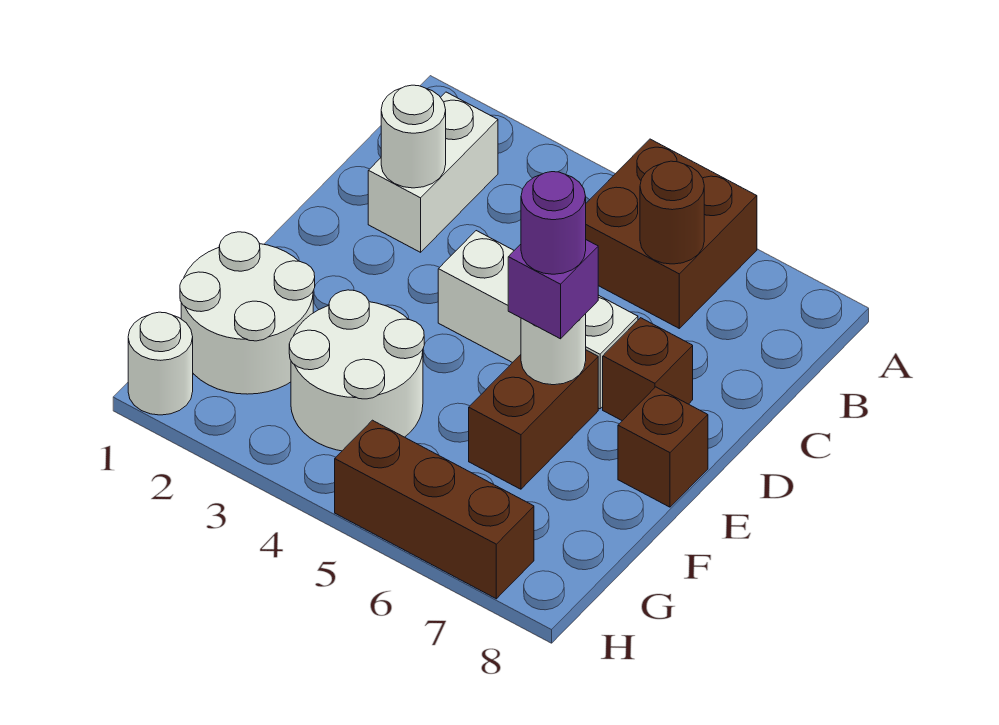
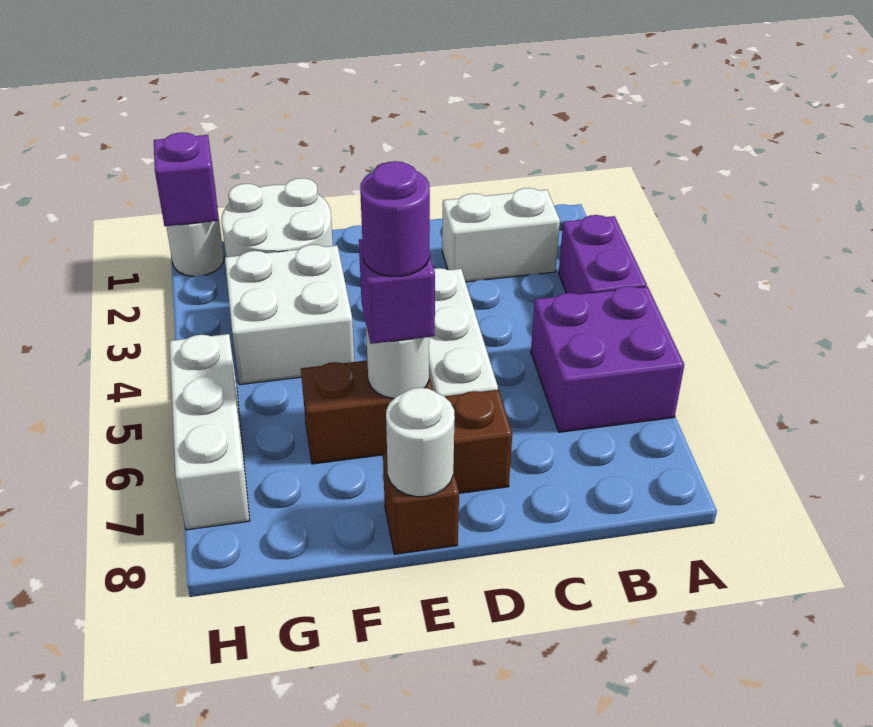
none -> purple 1x2 brick [559,215,647,294]
brown 2x2 brick [586,139,757,328] -> purple 2x2 brick [531,286,684,432]
brown 1x1 round brick [640,161,704,264] -> none
white 1x1 round brick [381,85,446,188] -> white 1x1 round brick moved to [386,388,455,497]
white 2x2 round brick [289,290,424,451] -> white 2x2 brick [225,245,355,384]
none -> purple 1x1 brick [154,132,219,226]
brown 1x3 brick [335,420,534,599] -> white 1x3 brick [170,334,250,530]

